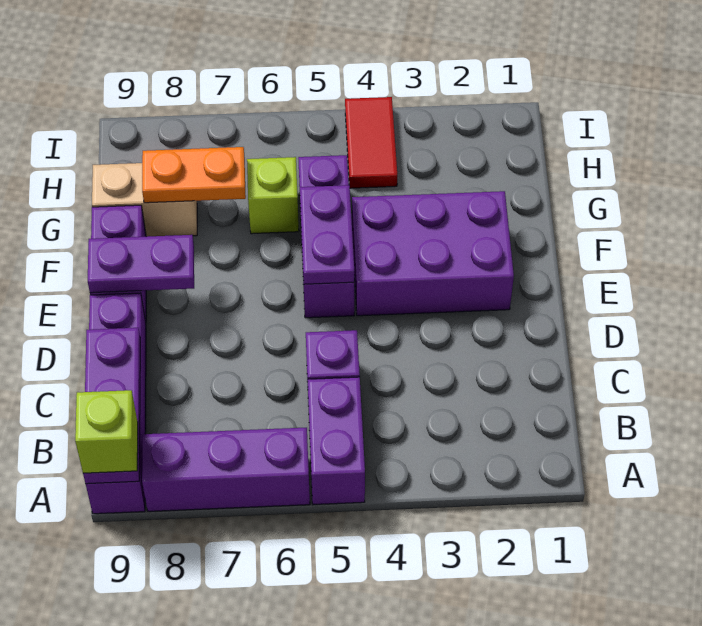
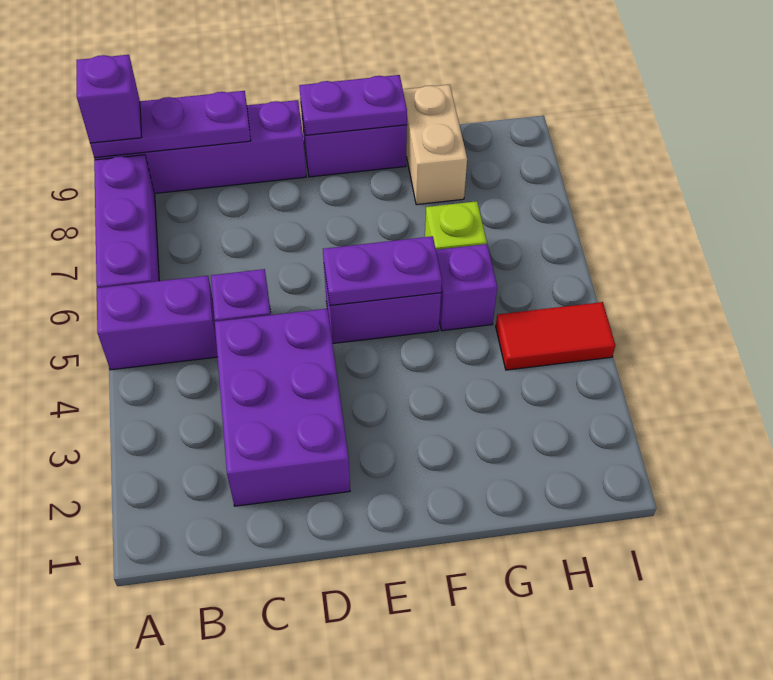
lime 1x1 brick [75,390,138,473] -> purple 1x1 brick [77,55,141,143]
purple 2x3 brick [352,191,514,316] -> purple 2x3 brick moved to [215,309,350,506]
purple 1x2 plate [88,235,194,293] -> purple 1x2 plate turned to [299,75,407,135]
orange 1x2 plate [142,147,246,203] -> none

